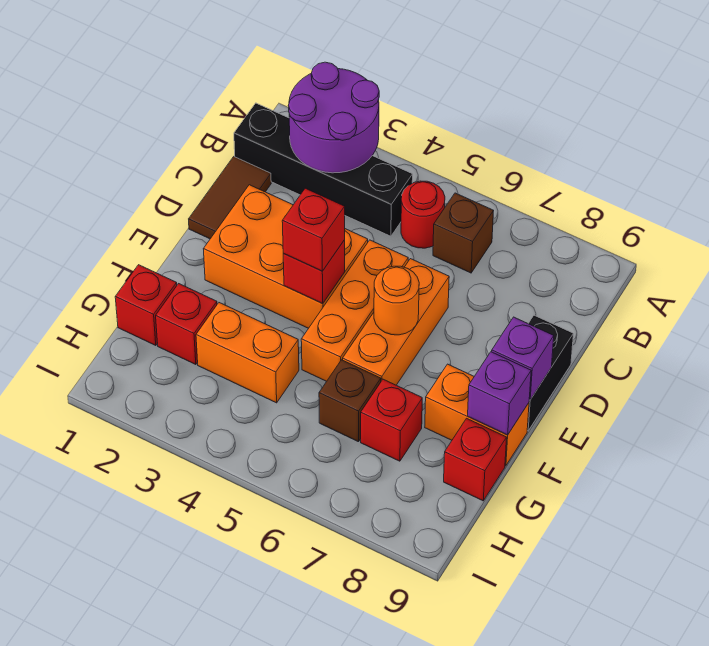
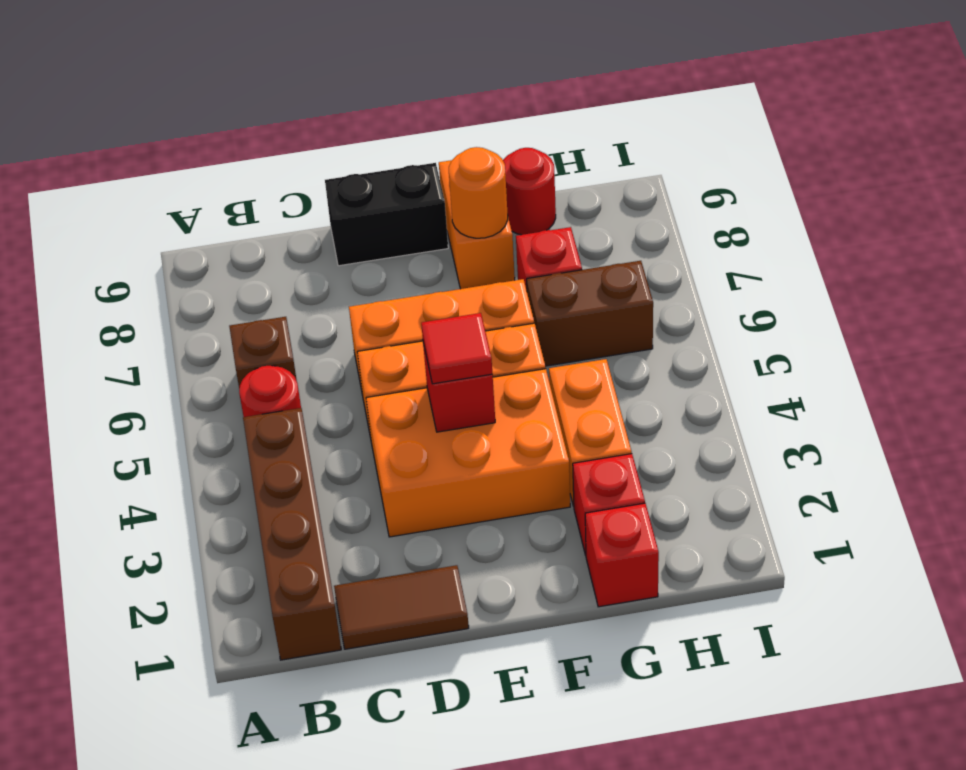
purple 2x2 round brick [288,62,379,173] -> none
black 1x4 brick [234,103,413,236] -> brown 1x4 brick [243,408,341,660]
orange 2x3 brick [204,185,368,328] -> orange 2x3 brick turned to [366,369,570,537]
red 1x1 brick [282,188,345,271] -> red 1x1 tile [421,313,492,384]
orange 1x1 round brick [374,266,419,335] -> orange 1x1 round brick moved to [449,147,508,238]
purple 1x1 brick [492,317,554,400] -> none
purple 1x1 brick [468,352,531,435] -> none
brown 1x1 brick [319,360,381,442] -> brown 1x2 brick [527,261,653,366]
red 1x1 brick [444,418,507,501] -> red 1x1 round brick [503,148,556,235]

